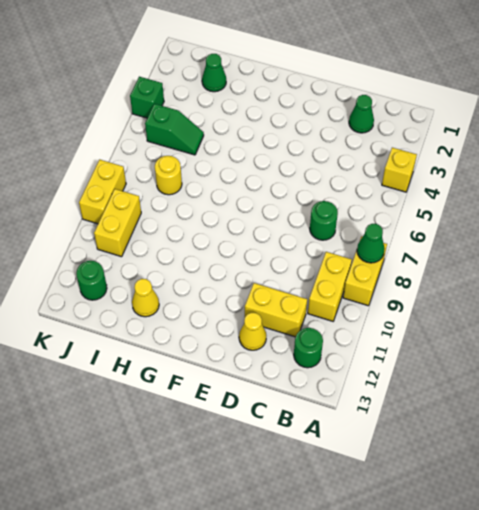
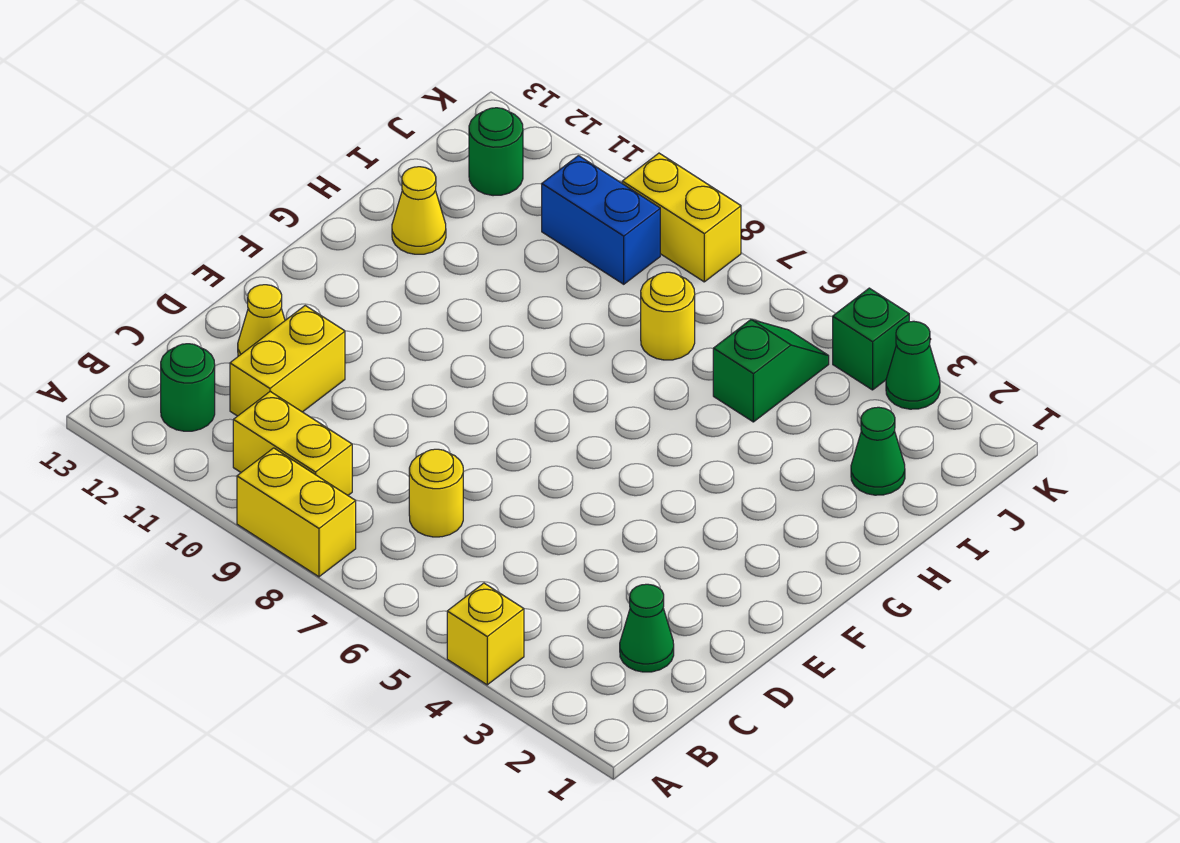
green 1x1 cone [357,224,385,263] -> green 1x1 cone moved to [886,321,940,409]
green 1x1 round brick [310,201,338,240] -> yellow 1x1 round brick [409,449,463,537]
green 1x2 slope [145,104,204,155] -> green 1x2 slope turned to [713,320,829,422]
yellow 1x2 brick [94,189,141,257] -> blue 1x2 brick [542,156,660,284]

